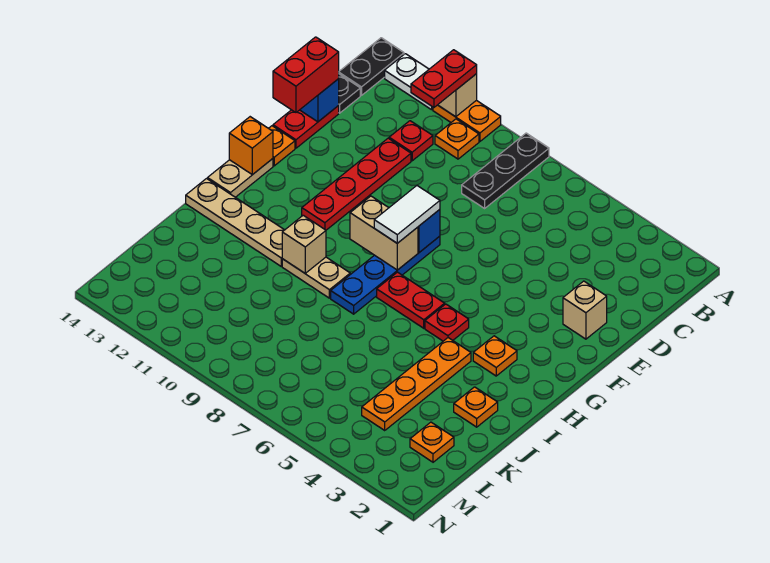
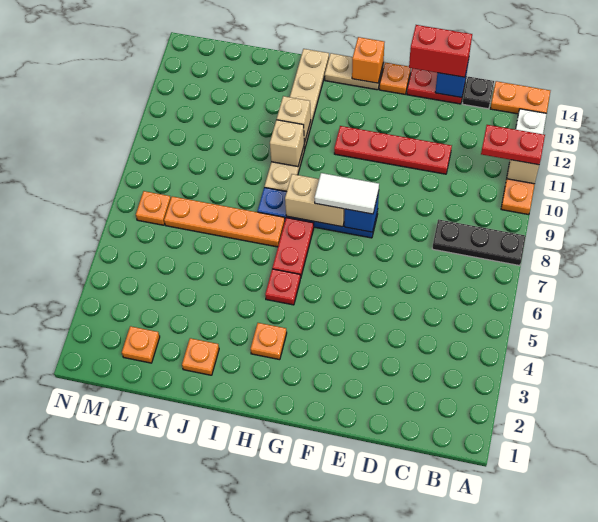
black 1x2 plate [339,38,404,95] -> orange 1x2 plate [490,81,550,114]
orange 1x1 plate [435,119,479,159] -> orange 1x1 plate moved to [136,191,171,225]
red 1x1 plate [389,121,433,161] -> none
tan 1x1 brick [563,281,607,339] -> tan 1x1 brick moved to [277,96,311,142]
tan 1x2 brick [350,196,418,270] -> tan 1x2 brick turned to [285,174,345,227]
orange 1x4 plate [362,338,471,430] -> orange 1x4 plate moved to [164,196,285,247]

